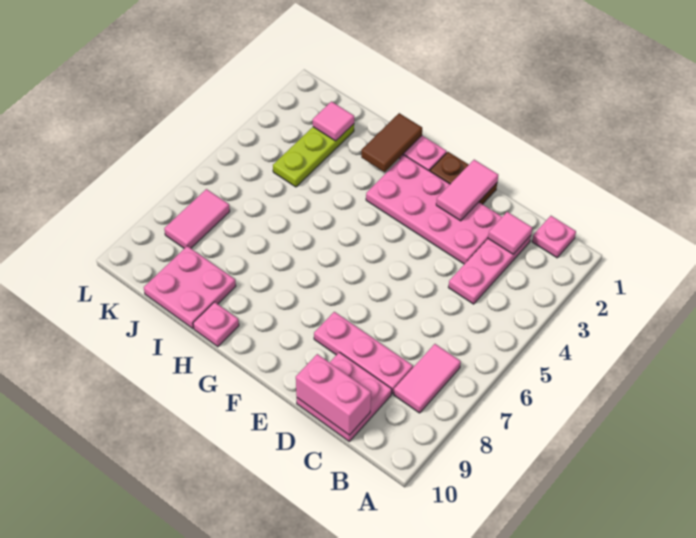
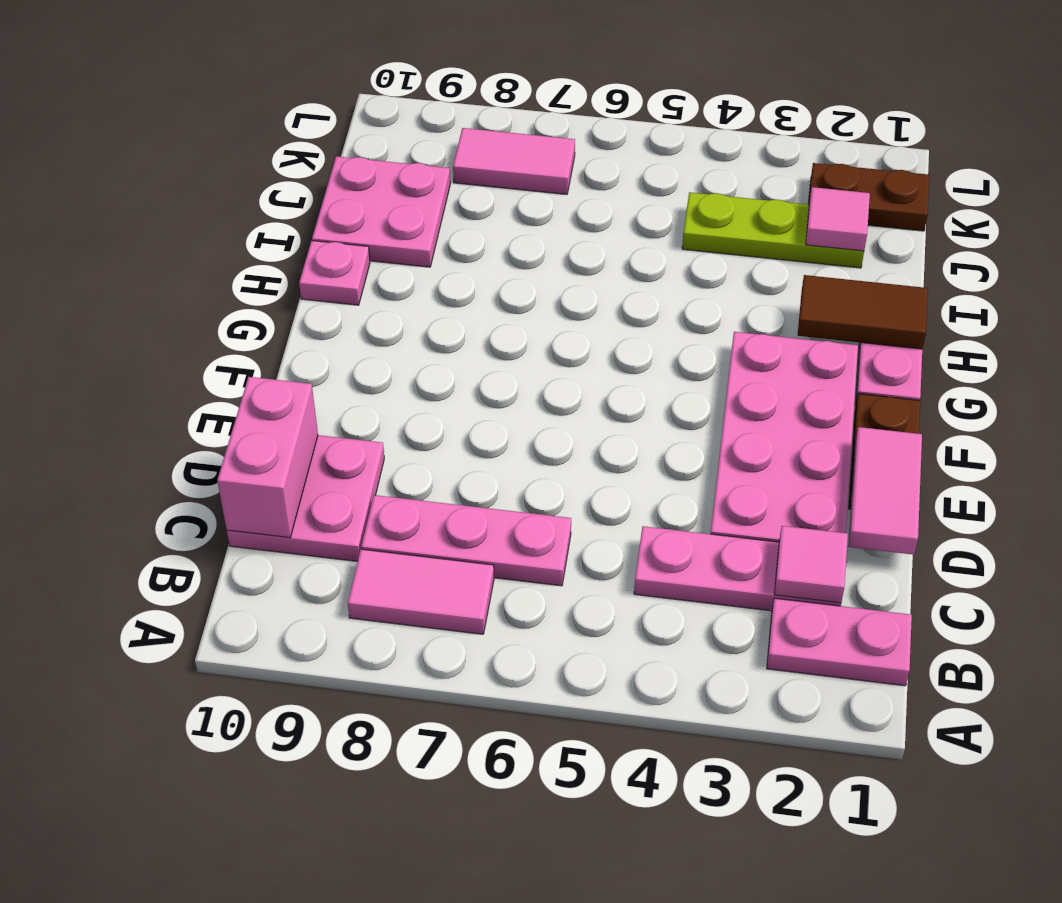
pink 1x1 plate [532,216,576,258] -> pink 1x2 plate [767,598,912,686]
pink 1x3 plate [314,312,413,394] -> pink 1x3 plate turned to [361,495,571,586]
pink 1x2 tile [436,160,498,221] -> pink 1x2 tile turned to [848,427,922,555]
none -> brown 1x2 plate [808,163,929,231]

